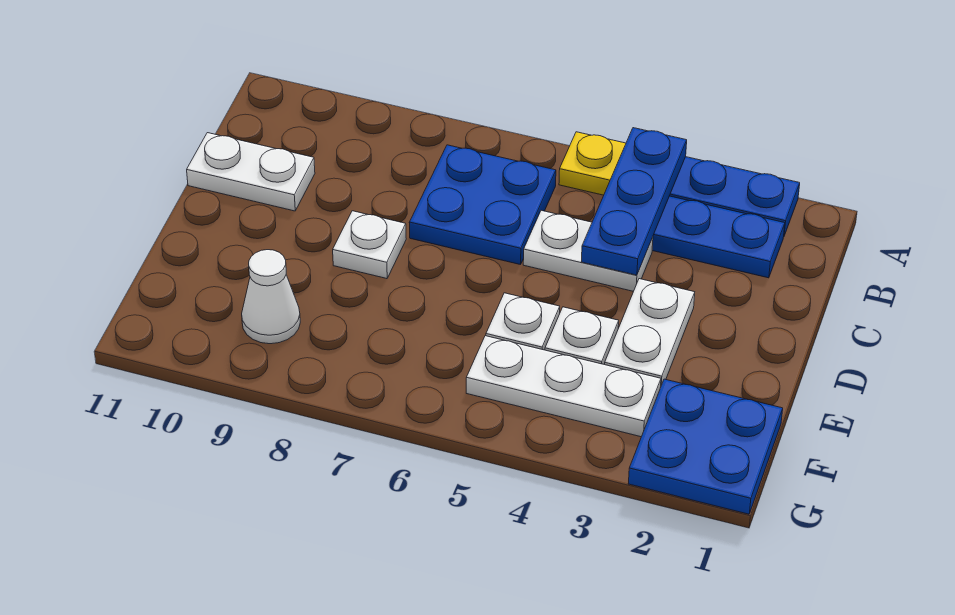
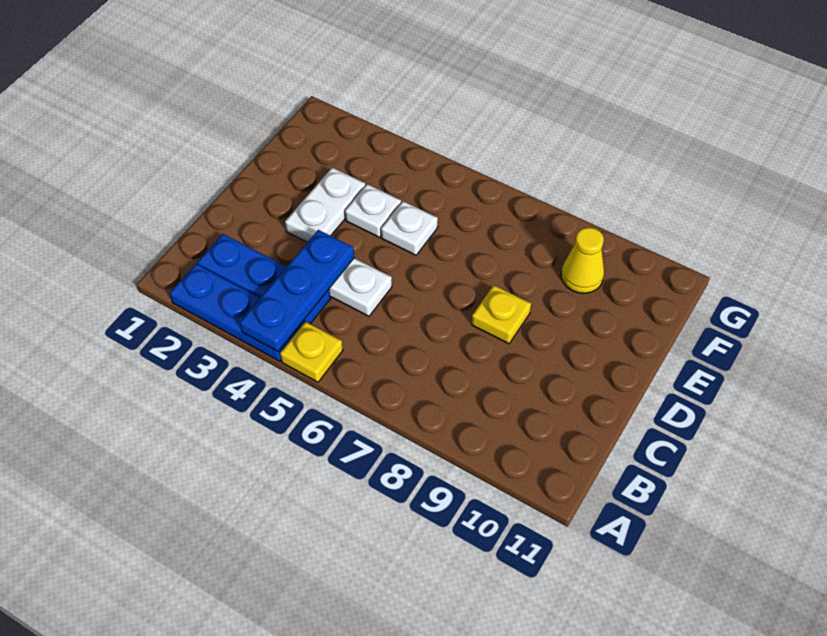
blue 2x2 plate [409,145,556,265] -> none
white 1x2 plate [187,133,315,211] -> none
white 1x1 plate [333,211,406,279] -> yellow 1x1 plate [472,285,531,344]
blue 2x2 plate [628,379,783,514] -> none
white 1x3 plate [466,336,661,437] -> none
white 1x1 cone [242,250,300,344] -> yellow 1x1 cone [561,228,604,293]

